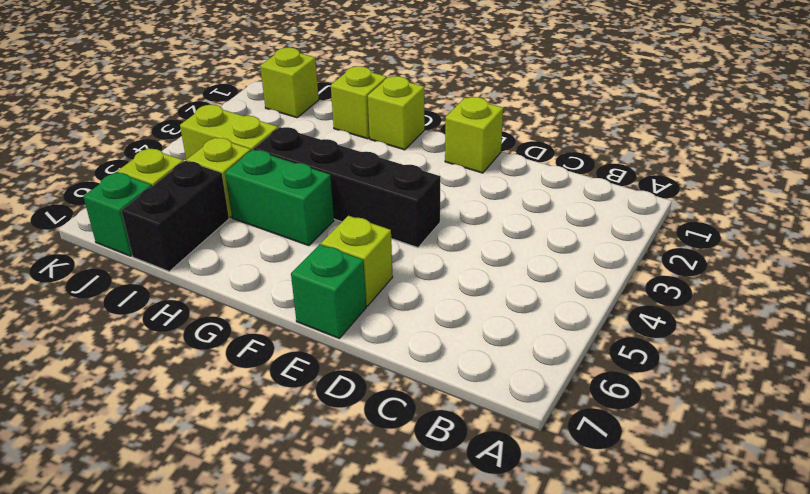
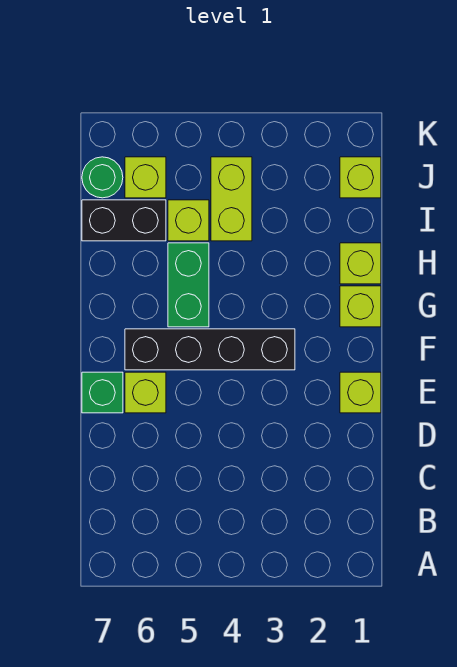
black 1x4 brick [254,127,440,248] -> black 1x4 brick turned to [125,329,295,370]
green 1x1 brick [83,172,152,256] -> green 1x1 round brick [82,157,123,198]

